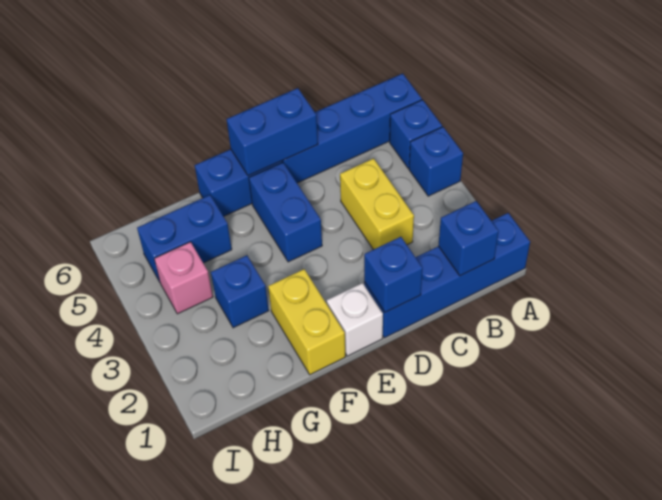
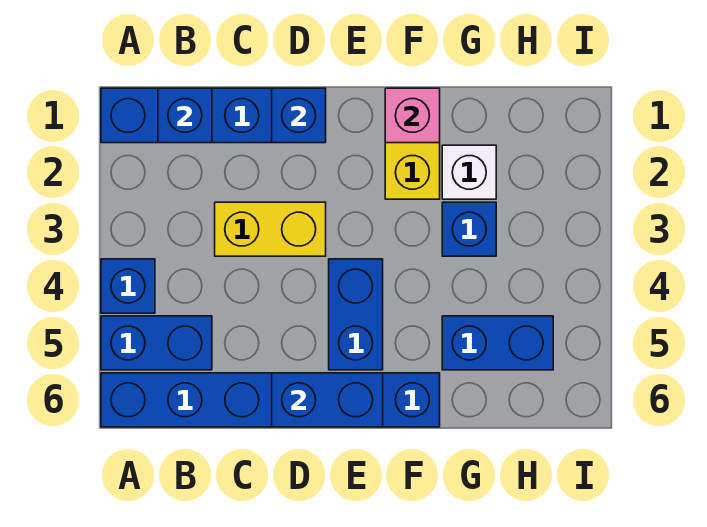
blue 1x1 brick [390,100,442,168] -> blue 1x2 brick [101,316,212,370]
yellow 1x2 brick [340,158,414,250] -> yellow 1x2 brick turned to [215,202,326,256]
white 1x1 brick [327,283,383,356] -> white 1x1 brick moved to [442,145,496,199]
pink 1x1 brick [154,242,213,314] -> pink 1x1 brick moved to [385,88,440,143]

